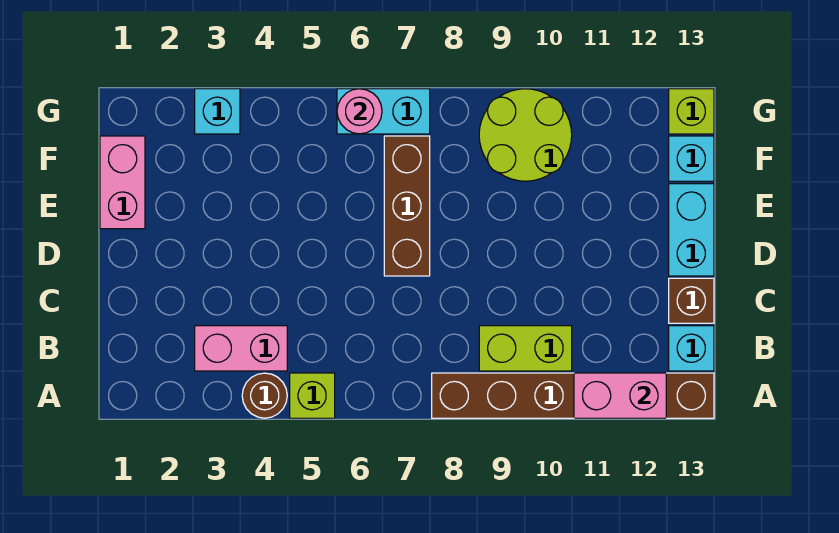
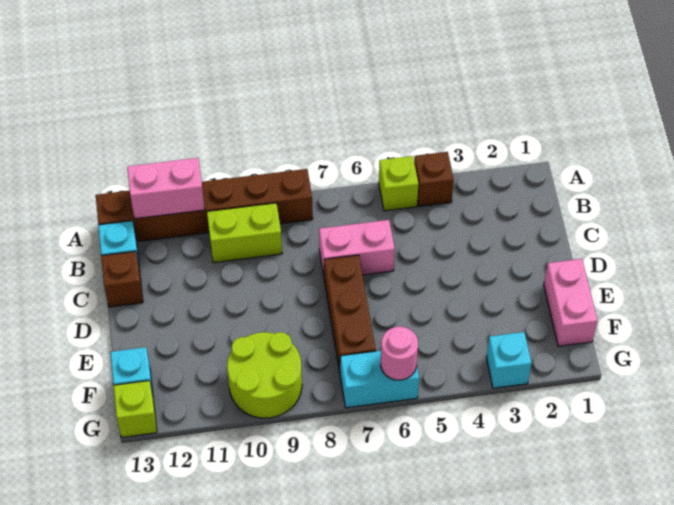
brown 1x1 round brick [242,373,287,418] -> brown 1x1 brick [414,152,454,207]
pink 1x2 brick [195,326,287,371] -> pink 1x2 brick moved to [319,220,395,279]
cyan 1x2 brick [669,184,714,276] -> none

